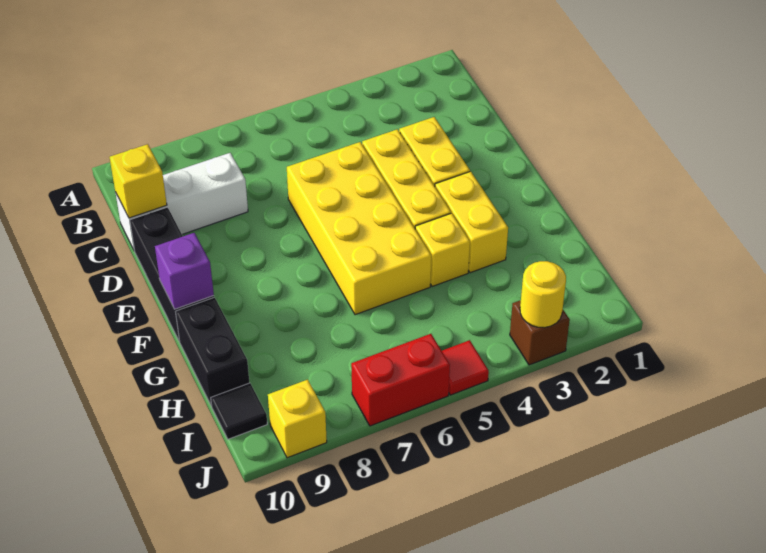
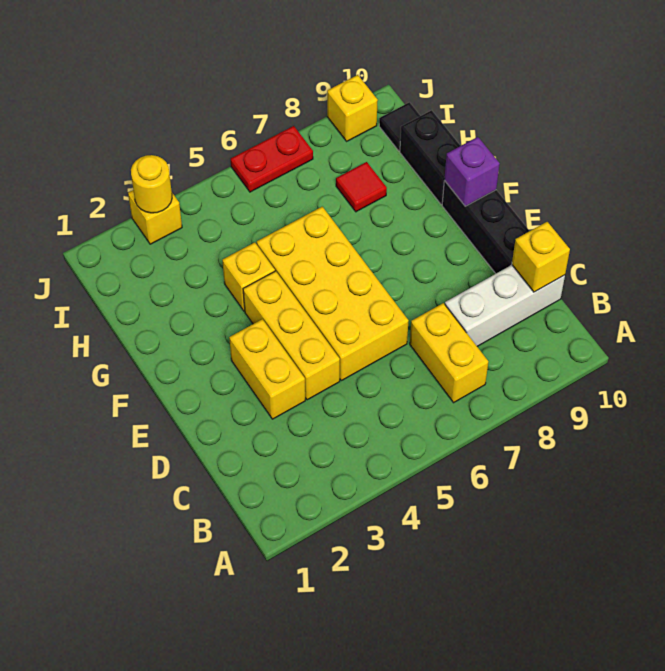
yellow 1x2 brick [435,171,508,273] -> yellow 1x2 brick moved to [410,303,488,403]
brown 1x1 brick [510,300,570,365] -> yellow 1x1 brick [128,190,182,244]
red 1x1 tile [442,340,489,395] -> red 1x1 tile moved to [336,162,387,212]
red 1x2 brick [351,334,450,426] -> red 1x2 plate [231,126,313,192]

